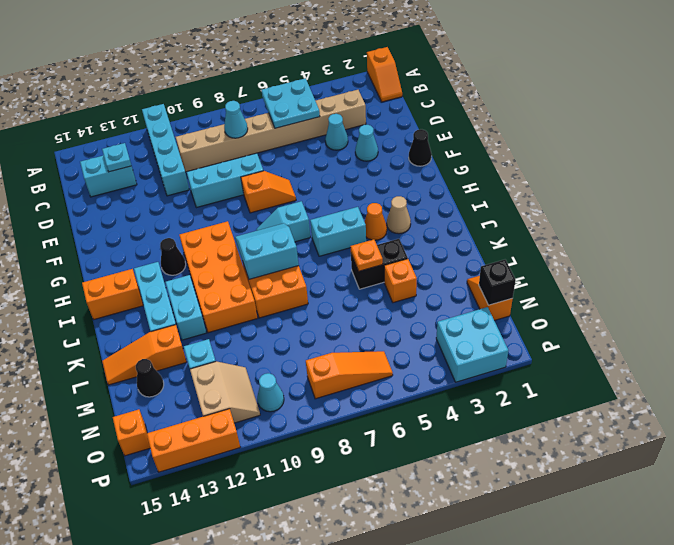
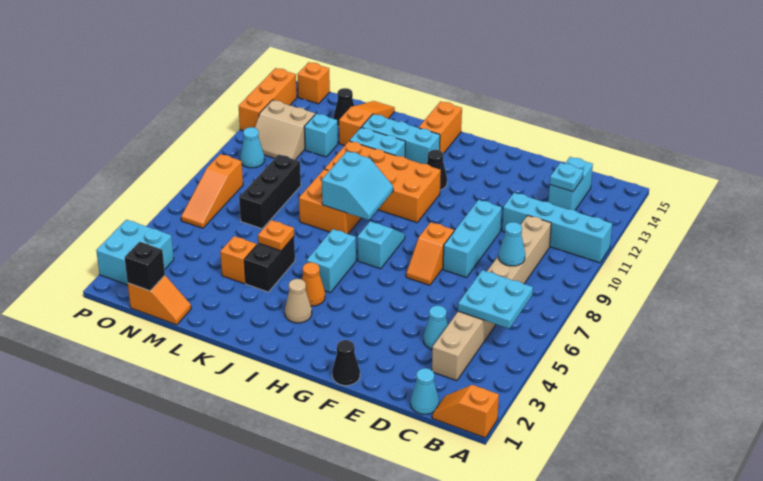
cyan 1x1 cone [355,125,378,161] -> cyan 1x1 cone moved to [411,368,439,414]
none -> black 1x3 brick [239,155,301,229]

